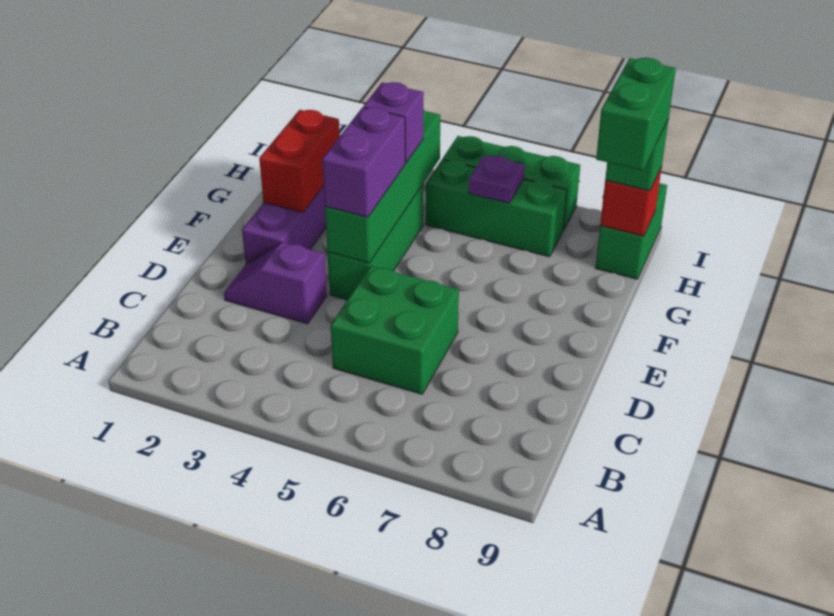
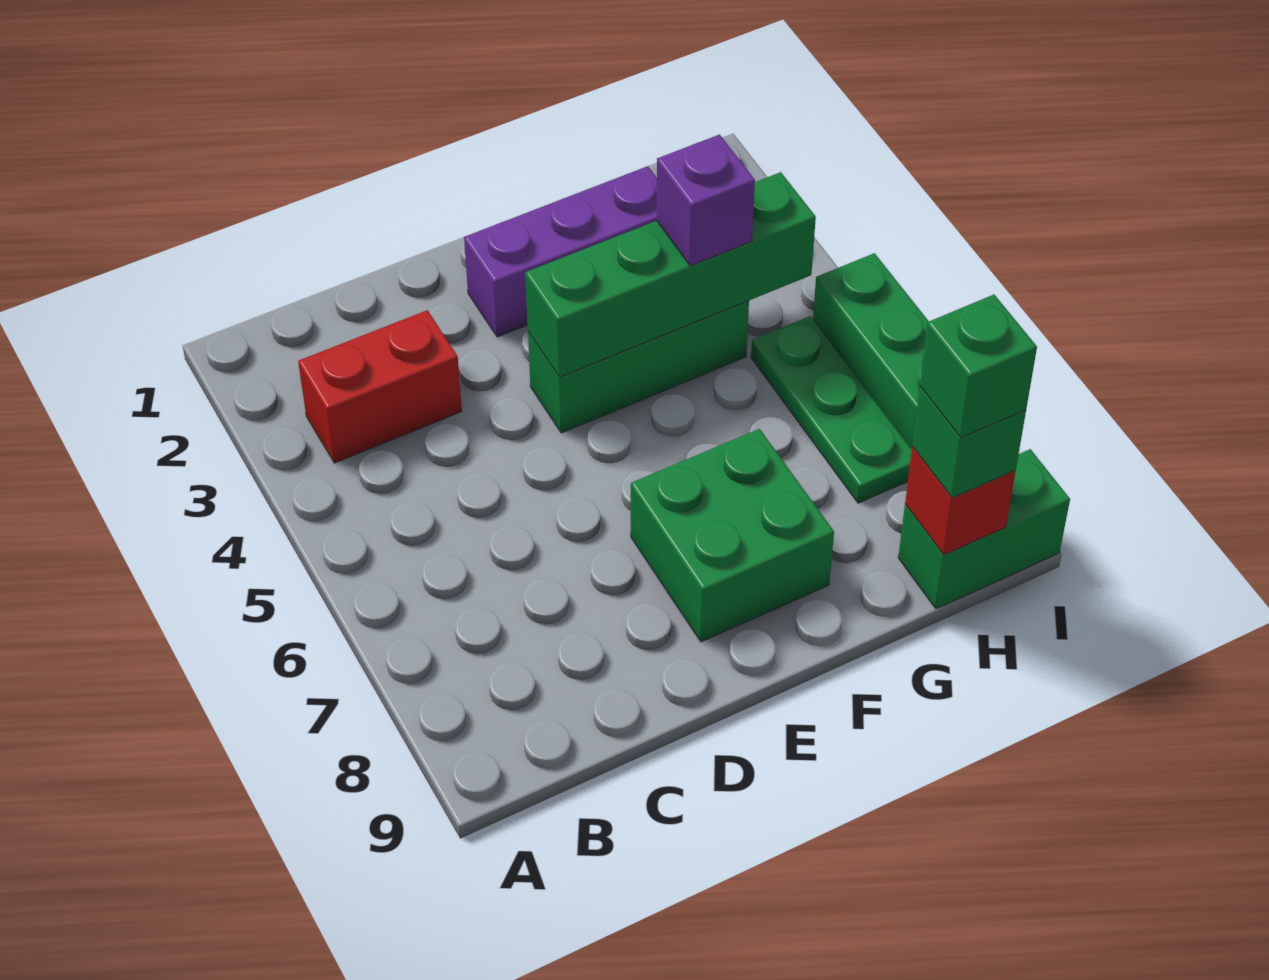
green 2x2 brick [331,266,459,394] -> green 2x2 brick moved to [631,429,834,642]
purple 1x2 slope [224,242,327,324] -> none
purple 1x2 brick [322,107,405,217] -> none
red 1x2 brick [259,110,340,213] -> red 1x2 brick moved to [298,310,462,463]
green 1x2 brick [596,58,676,170] -> green 1x1 brick [920,295,1037,438]
green 1x3 brick [426,160,567,257] -> green 1x3 plate [751,316,912,503]
purple 1x1 plate [468,155,525,203] -> none

